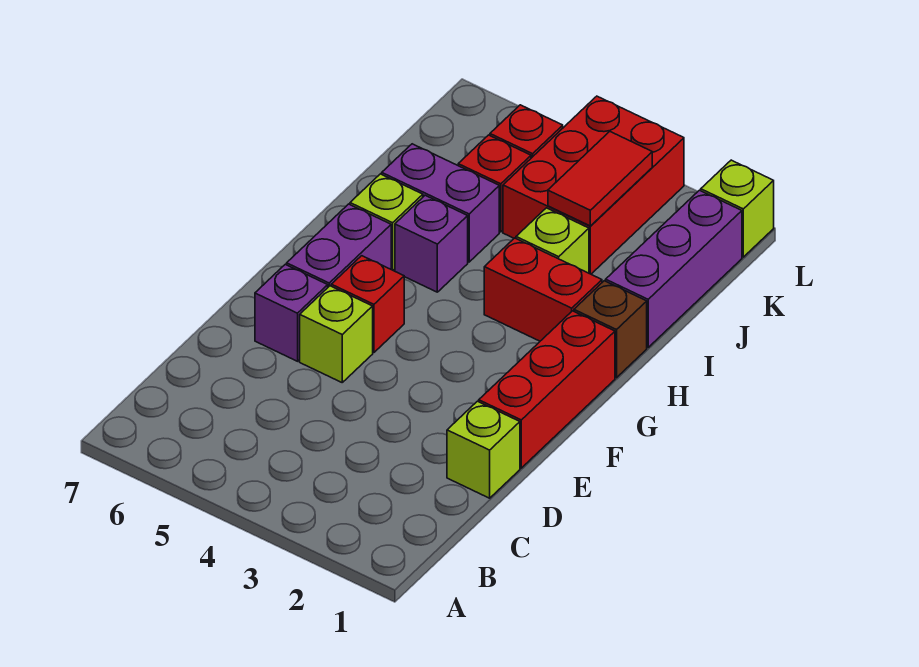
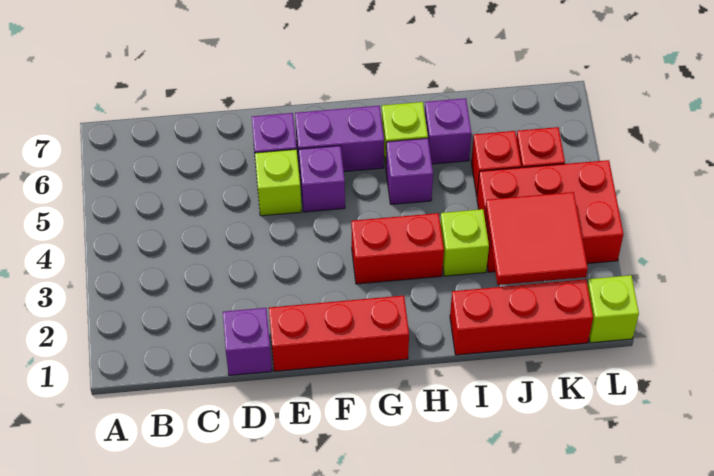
lime 1x1 brick [447,401,520,498] -> purple 1x1 brick [223,308,272,375]
red 1x1 brick [331,256,404,352] -> purple 1x1 brick [299,146,345,212]
brown 1x1 brick [574,281,647,378] -> none
red 1x2 brick [484,238,602,341] -> red 1x2 brick turned to [351,213,444,284]
purple 1x3 brick [606,190,742,347] -> red 1x3 brick [450,279,593,355]
purple 1x2 brick [382,144,499,262] -> purple 1x1 brick [425,98,471,164]
red 1x2 tile [548,132,652,226] -> red 2x2 tile [486,192,588,285]

